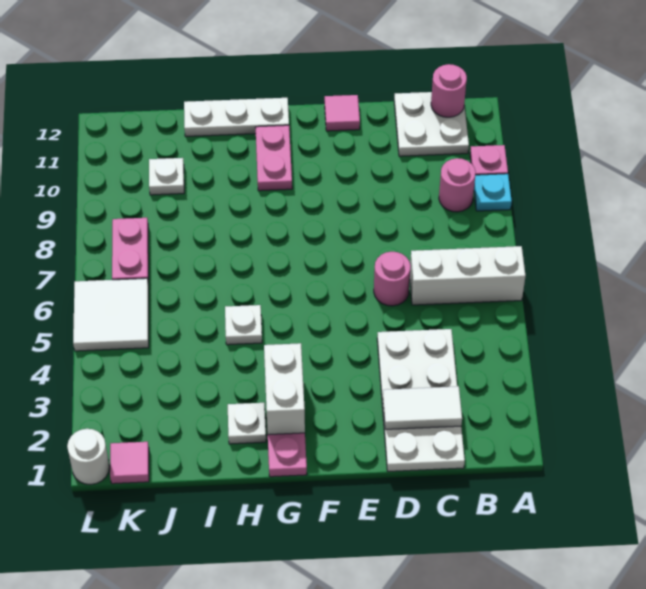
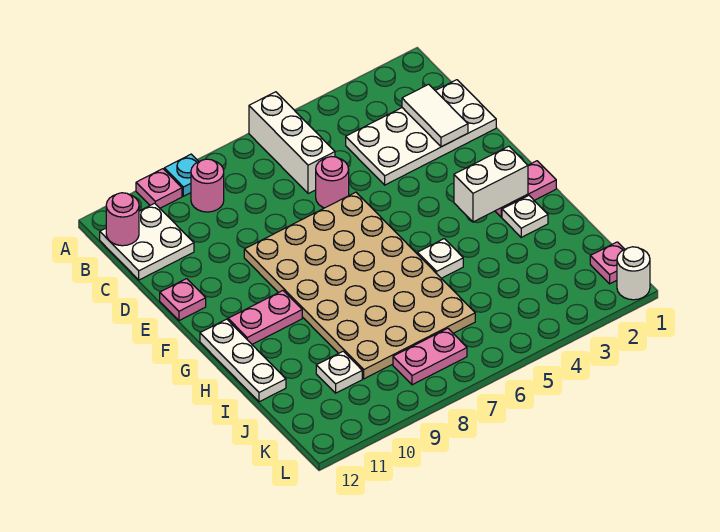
none -> tan 4x6 plate [244,192,475,379]
pink 1x1 tile [325,95,360,131] -> pink 1x1 plate [160,279,206,321]
pink 1x1 tile [110,442,149,484] -> pink 1x1 plate [590,242,624,284]
white 2x2 tile [73,278,149,351] -> none

